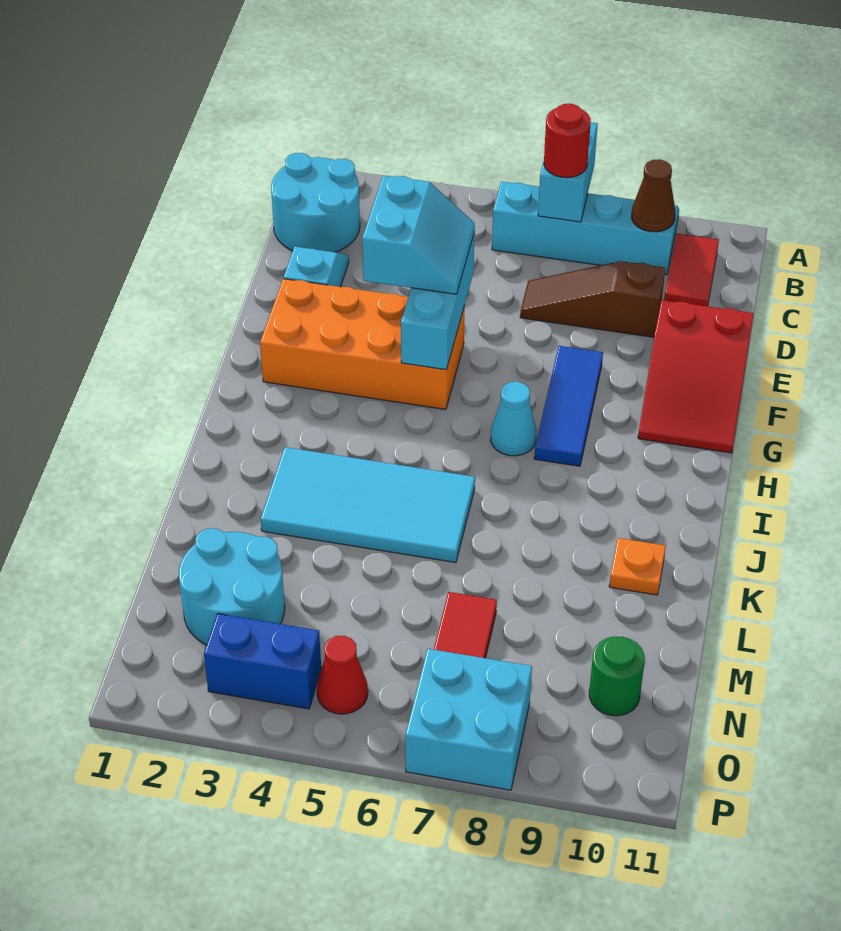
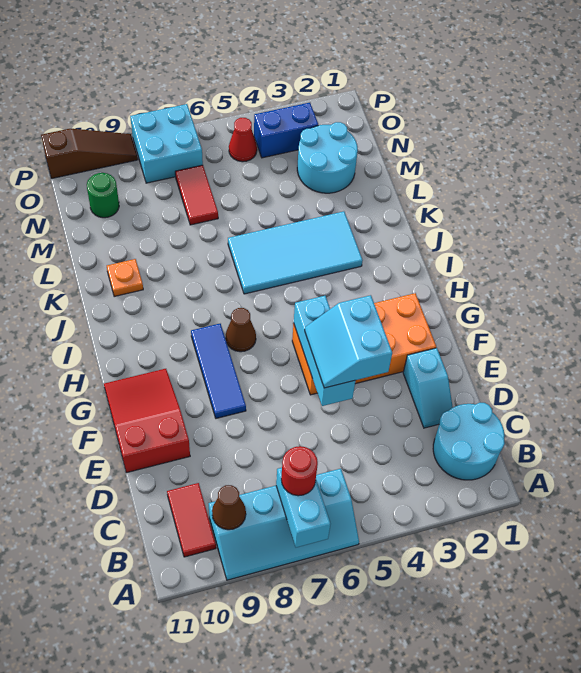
brown 1x3 slope [520,261,665,337] -> brown 1x3 slope moved to [41,129,138,179]
cyan 1x1 cone [491,382,536,456] -> brown 1x1 cone [226,308,256,352]

